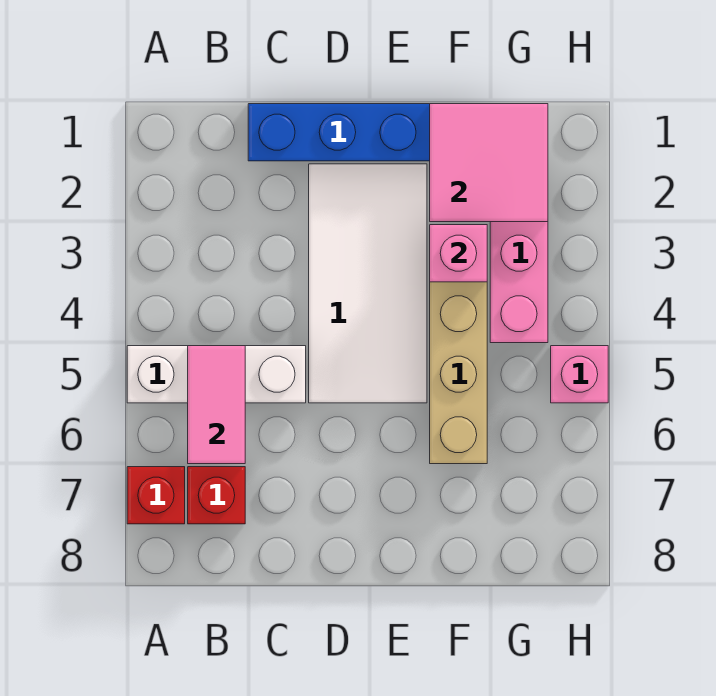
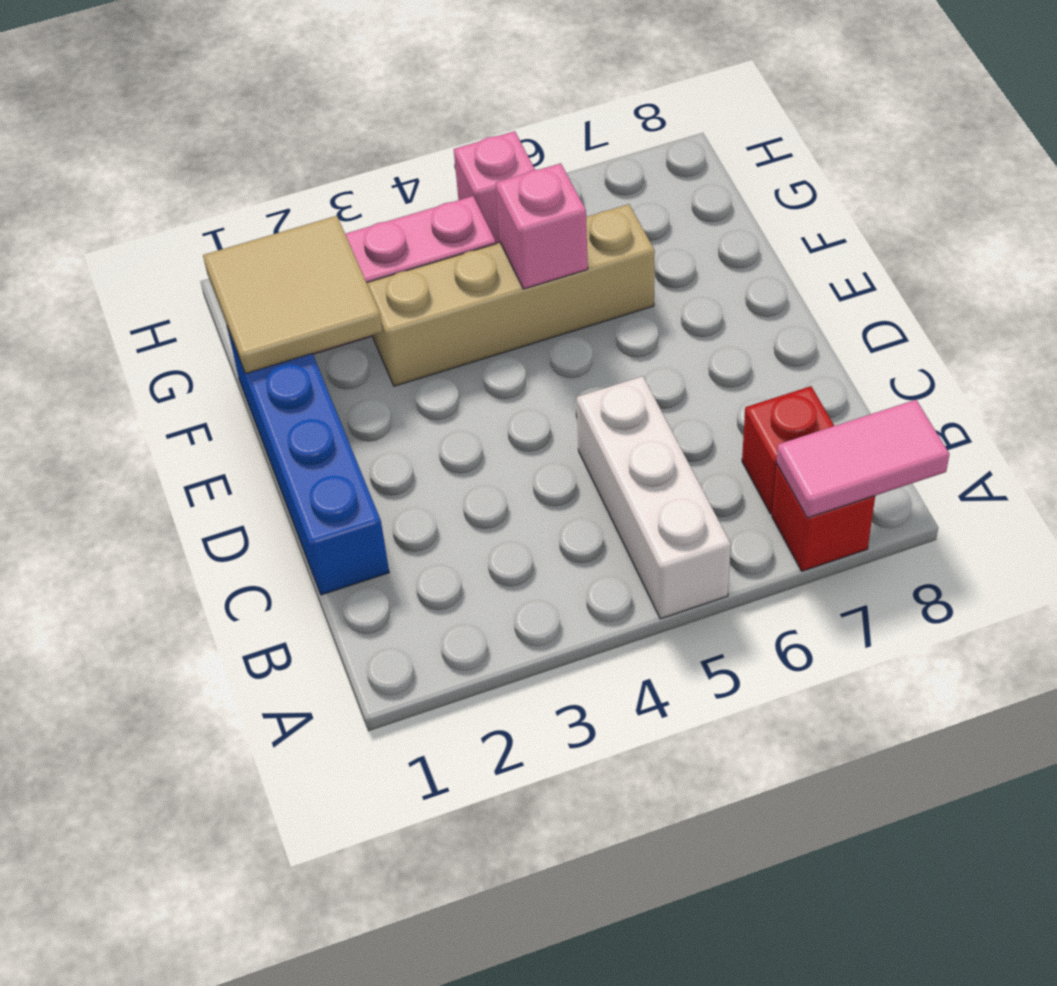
pink 1x2 tile [188,346,245,464] -> pink 1x2 tile moved to [776,400,950,518]
white 2x4 tile [309,164,427,403] -> none
pink 2x2 tile [430,104,548,222] -> tan 2x2 tile [203,216,383,374]
pink 1x1 brick [430,225,487,282] -> pink 1x1 brick moved to [496,163,588,289]

